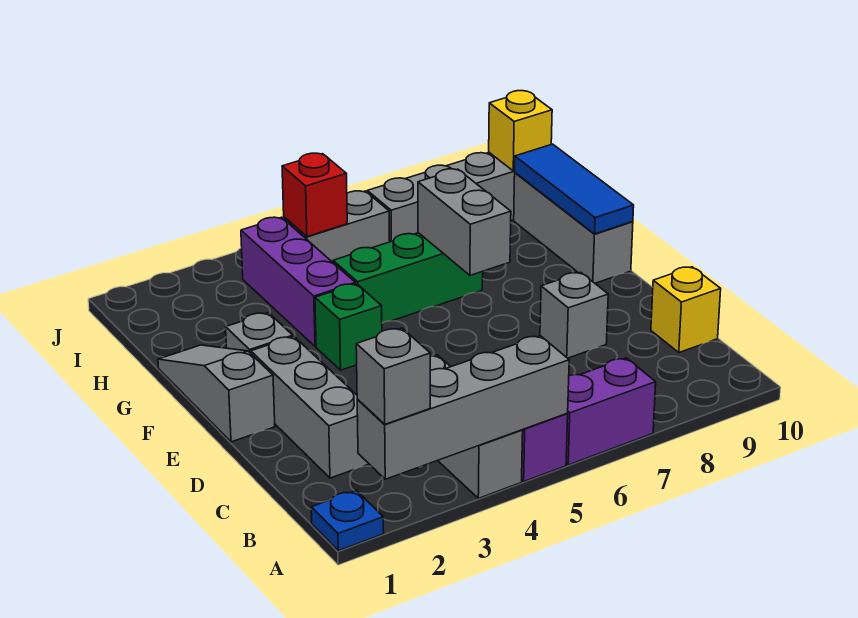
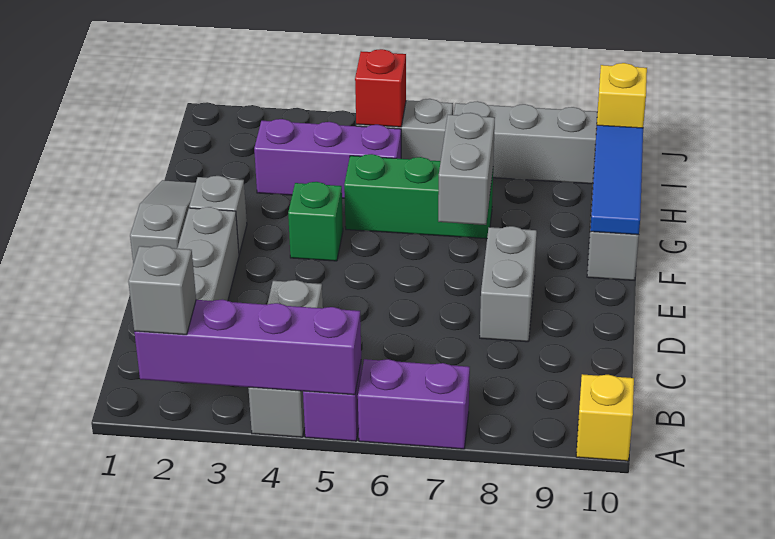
blue 1x1 plate [311,490,384,551] -> none
grey 1x4 brick [357,336,569,479] -> purple 1x4 brick [134,299,361,395]
yellow 1x1 brick [651,267,721,352] -> yellow 1x1 brick moved to [576,374,634,461]
grey 1x1 brick [540,273,608,358] -> grey 1x2 brick [480,226,537,342]
purple 1x3 brick [241,217,355,346] -> purple 1x3 brick turned to [254,119,401,198]

